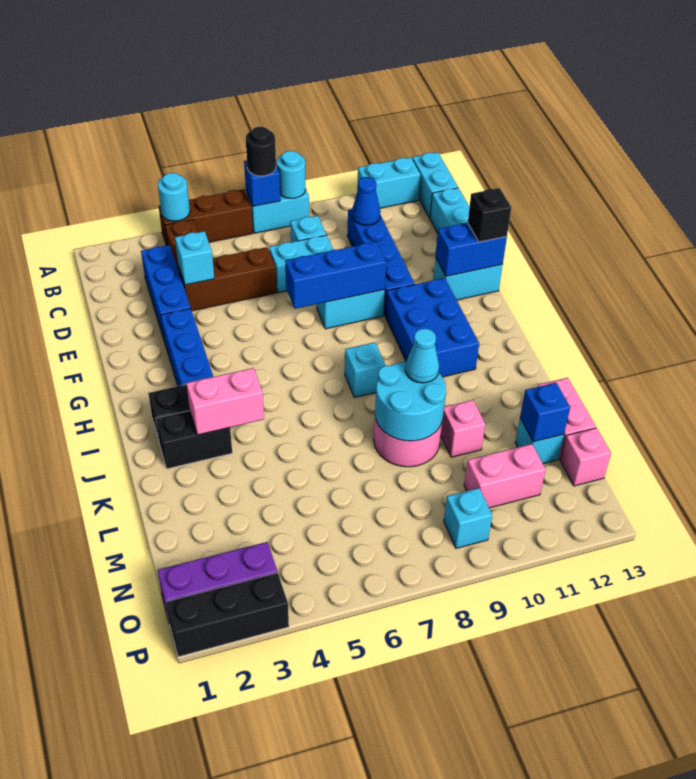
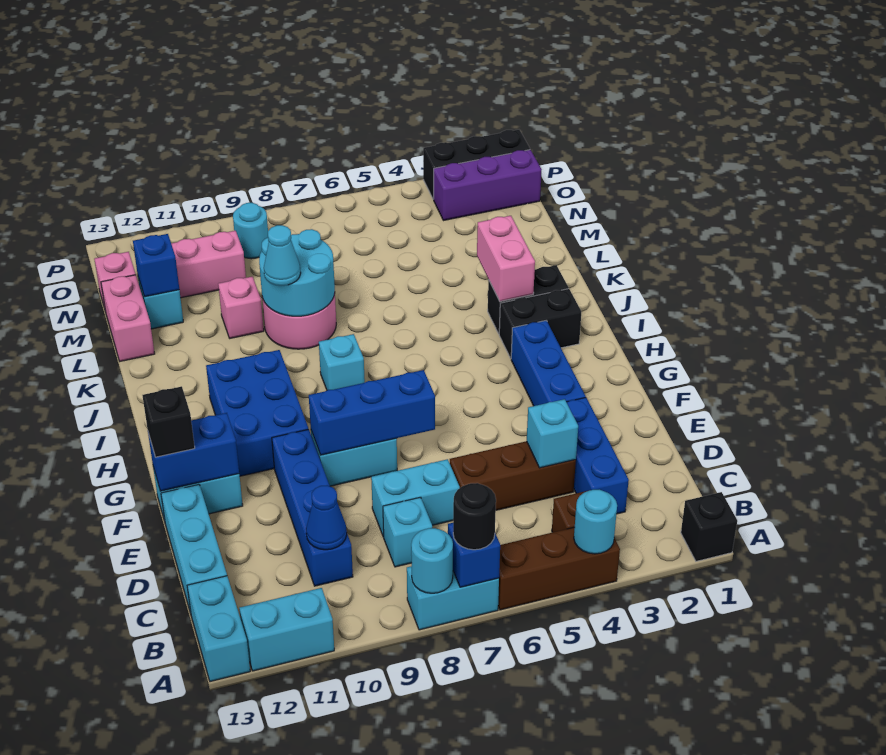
none -> black 1x1 brick [681,492,737,561]
pink 1x2 brick [186,368,264,435] -> pink 1x2 brick turned to [477,216,535,302]
cyan 1x1 brick [444,488,492,548] -> cyan 1x1 round brick [233,203,268,259]

